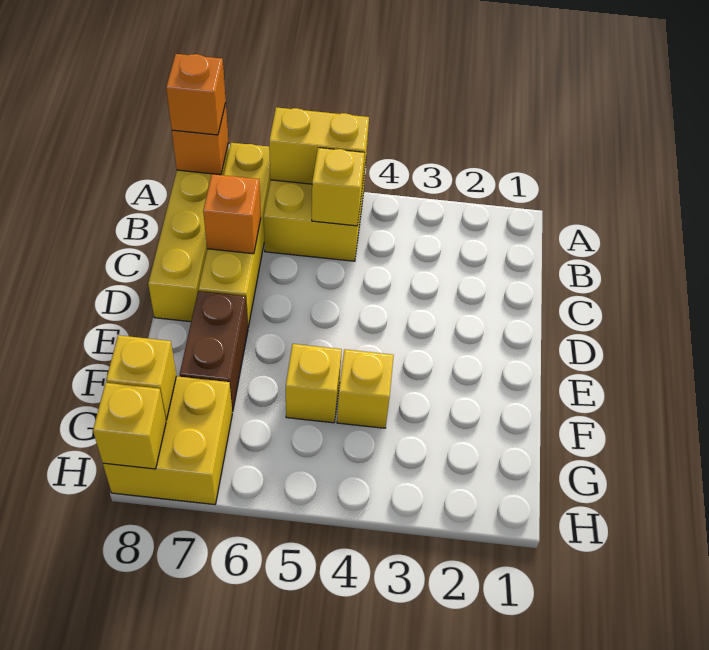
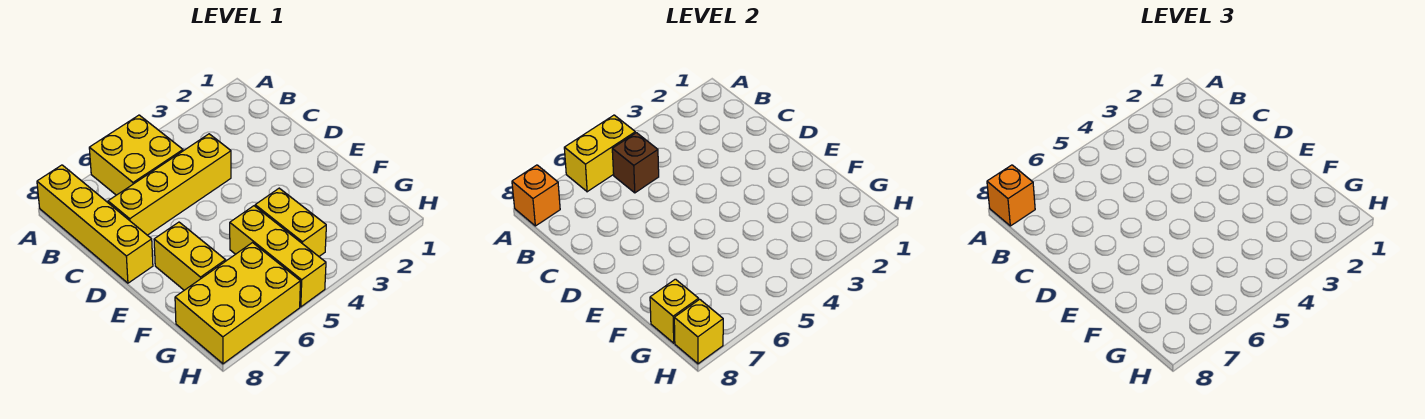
yellow 1x4 brick [198,143,270,327] -> yellow 1x4 brick turned to [108,134,231,235]
yellow 1x1 brick [312,148,365,226] -> brown 1x1 brick [612,133,659,193]
orange 1x1 brick [203,174,261,254] -> none
brown 1x2 brick [180,291,248,411] -> yellow 1x2 brick [154,222,226,290]
yellow 1x1 brick [337,349,394,428] -> yellow 1x2 brick [255,188,326,256]
yellow 1x1 brick [286,344,342,423] -> yellow 1x3 brick [230,206,326,307]
yellow 2x2 brick [103,376,233,505] -> yellow 2x3 brick [175,243,300,364]

